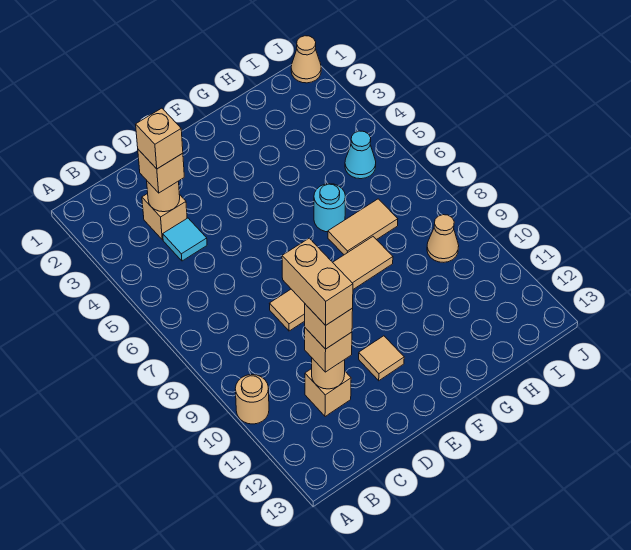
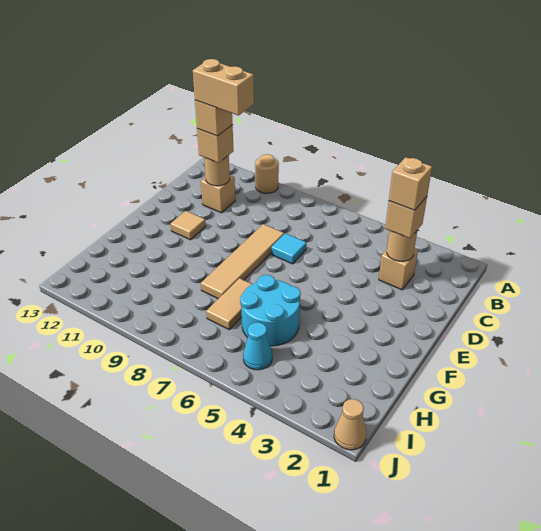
cyan 1x1 tile [163,218,207,261] -> cyan 1x1 tile moved to [271,233,307,264]
cyan 1x1 round brick [314,184,345,232] -> cyan 2x2 round brick [240,275,301,346]
tan 1x1 cone [427,215,459,262] -> none

